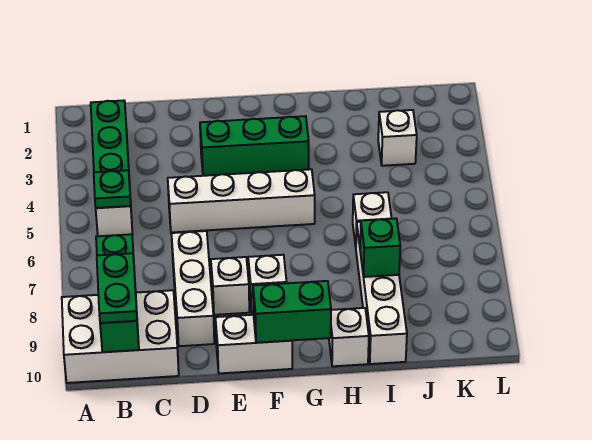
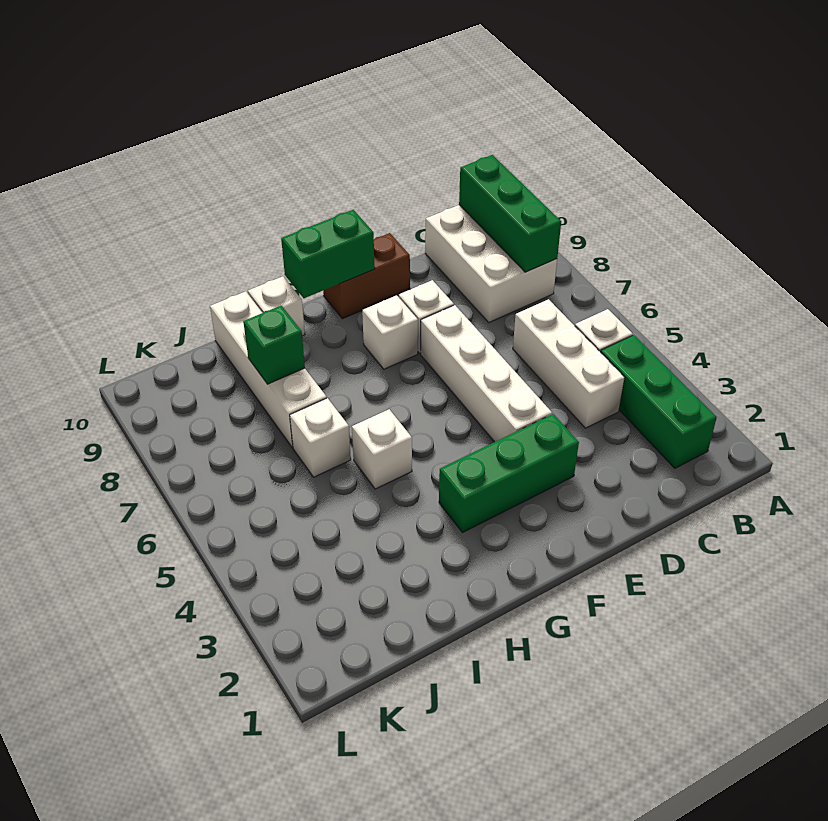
white 2x3 brick [62,290,179,383] -> white 2x3 brick turned to [425,205,557,322]
green 1x1 plate [94,170,131,208] -> none
green 1x2 plate [97,253,137,323] -> none
white 1x4 brick [168,169,315,233] -> white 1x4 brick turned to [421,305,552,442]
white 1x3 brick [171,231,214,346] -> white 1x3 brick moved to [513,299,625,428]
white 1x2 brick [215,315,292,373] -> brown 1x2 brick [323,233,410,319]
white 1x1 brick [378,110,417,166] -> white 1x1 brick moved to [352,409,412,489]

